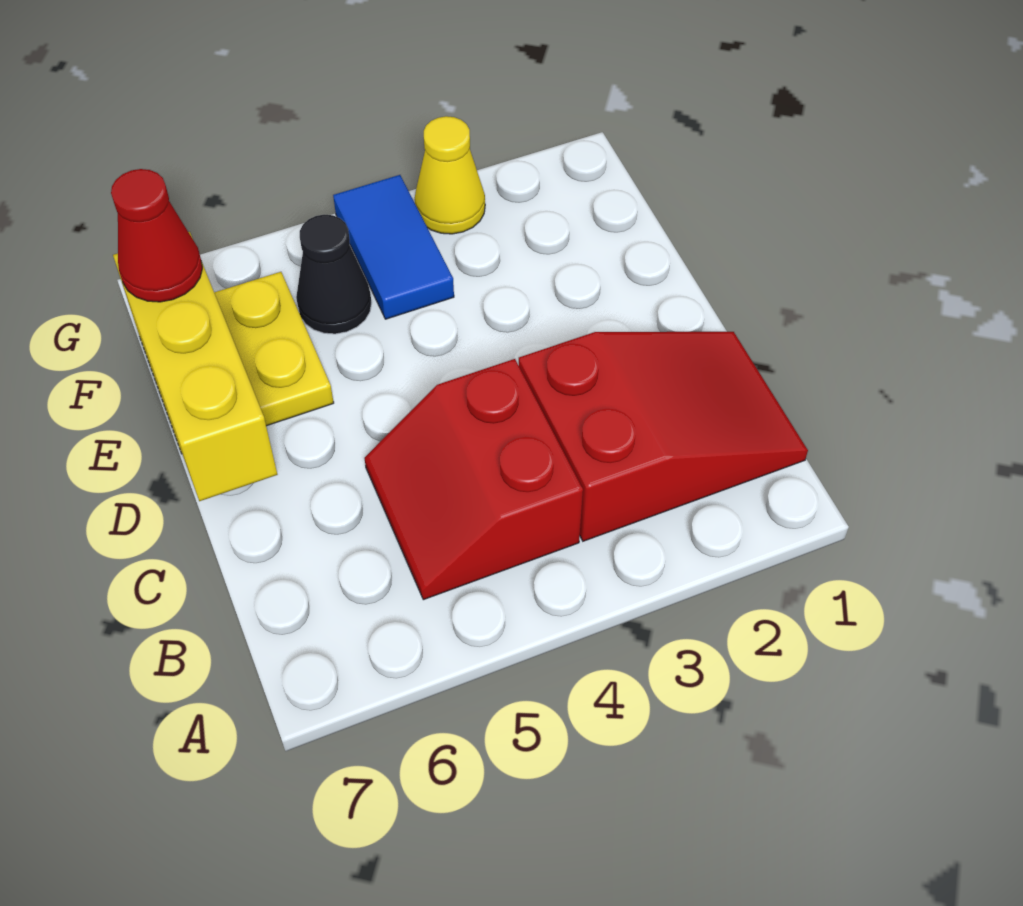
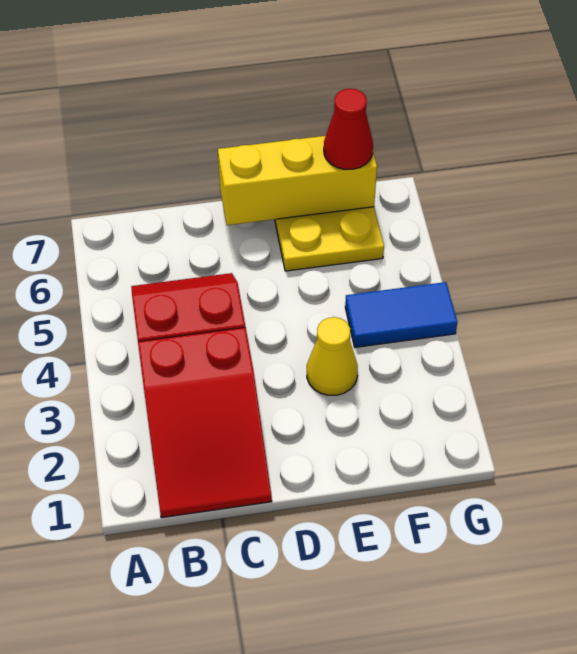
black 1x1 cone [296,215,372,334] -> none
yellow 1x1 cone [414,116,485,234] -> yellow 1x1 cone moved to [307,317,358,395]

